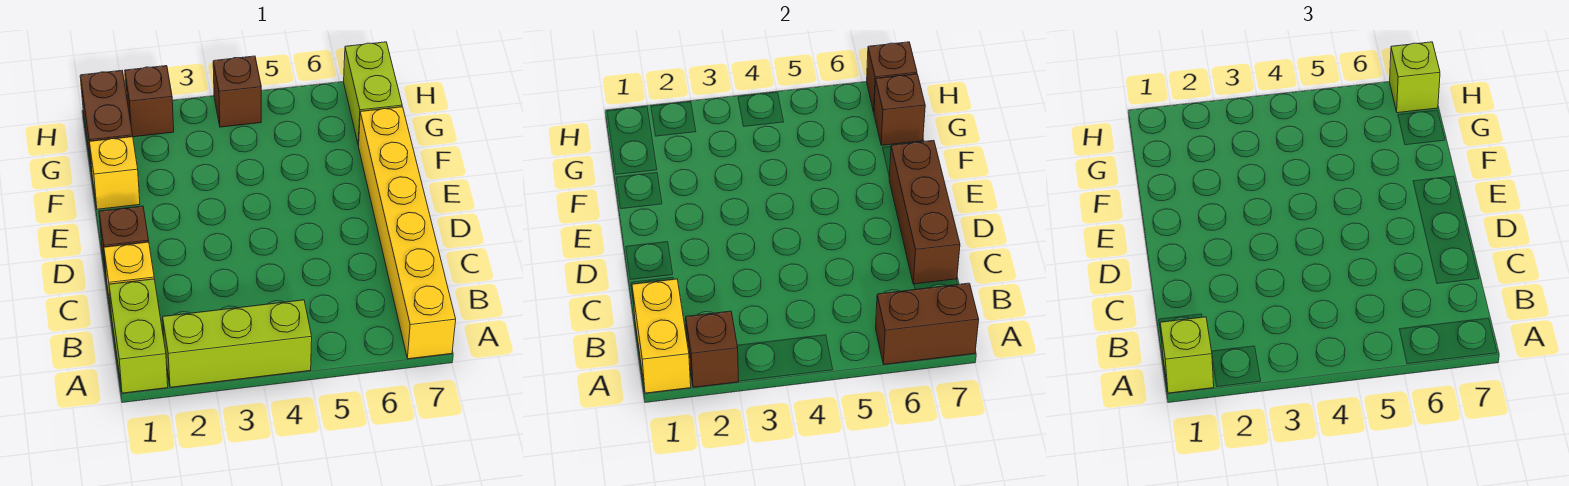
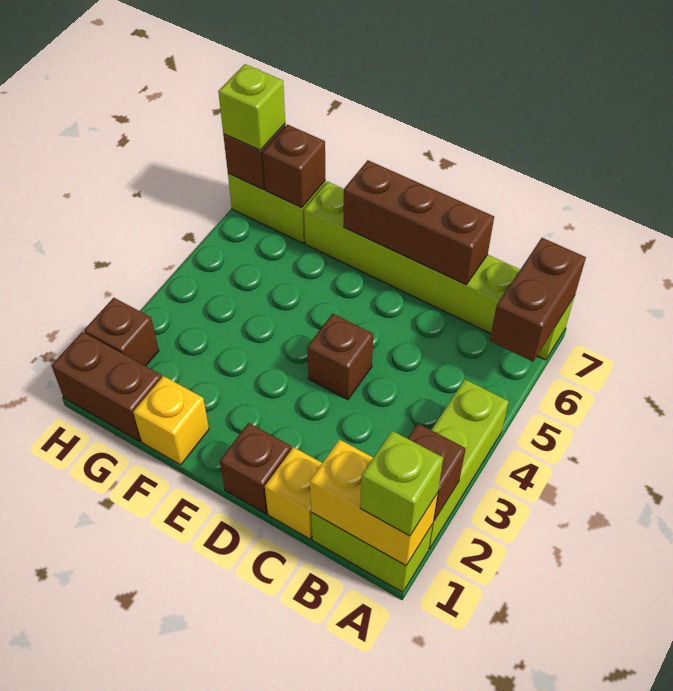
yellow 1x6 brick [359,107,456,359] -> lime 1x6 brick [304,182,575,360]
brown 1x1 brick [213,56,261,127] -> brown 1x1 brick moved to [307,314,373,400]

